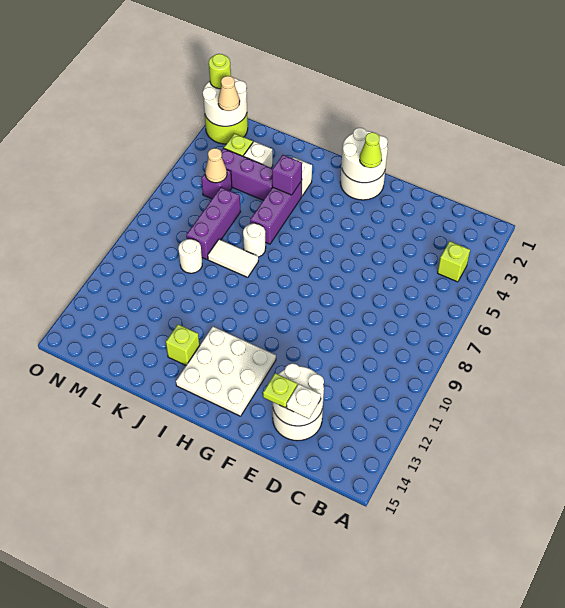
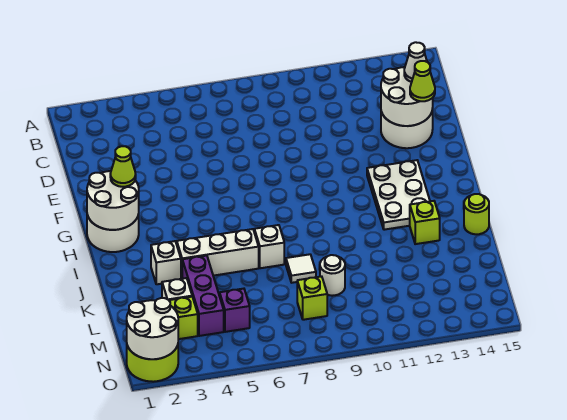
lime 1x1 brick [438,241,470,282] -> lime 1x1 brick moved to [297,276,327,320]
white 1x1 plate [287,384,321,419] -> white 1x1 cone [404,42,427,82]
lime 1x1 plate [263,373,297,408] -> lime 1x1 cone [410,61,435,101]
white 3x3 plate [176,327,276,416] -> white 2x3 plate [367,160,430,230]
purple 1x3 brick [250,181,302,244] -> white 1x3 brick [177,229,259,278]
purple 1x1 brick [272,155,302,195] -> none
white 1x1 round brick [243,223,266,257] -> white 1x1 brick [254,225,284,268]
white 1x2 tile [208,239,258,277] -> white 1x1 tile [286,254,316,283]
purple 1x3 brick [186,187,240,259] -> none
tan 1x1 cone [205,148,227,183] -> none
tan 1x1 cone [218,76,240,111] -> none
lime 1x1 round brick [209,54,231,89] -> lime 1x1 round brick moved to [464,194,489,234]

